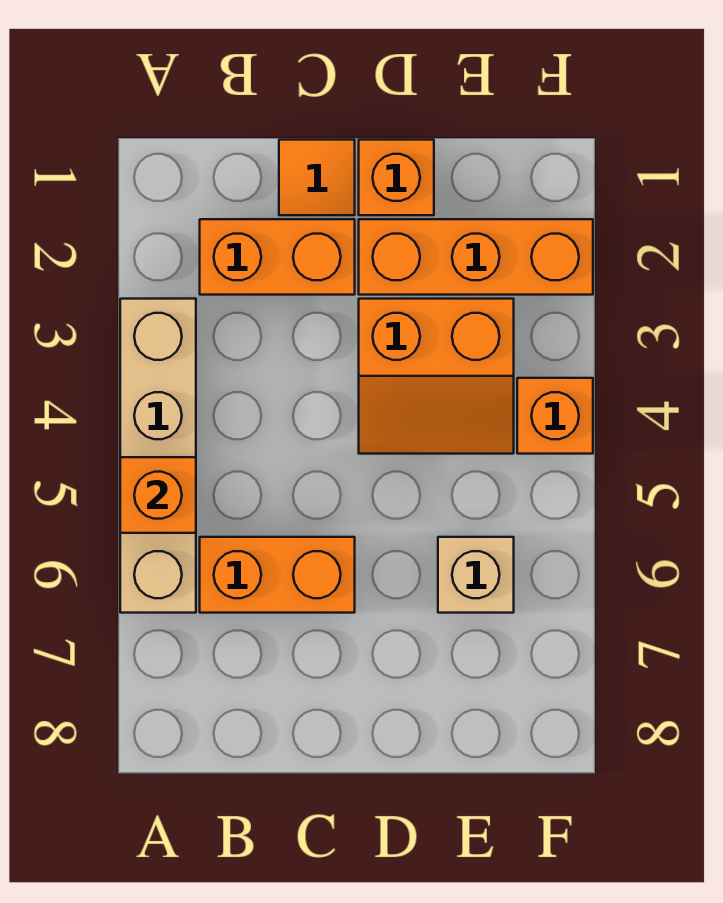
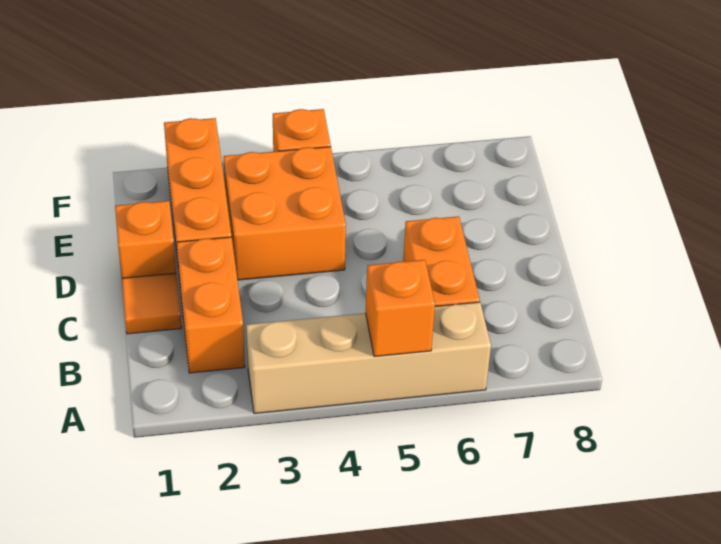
orange 2x2 slope [359,299,514,454] -> orange 2x2 brick [224,147,346,280]
tan 1x1 brick [438,537,514,613] -> none

